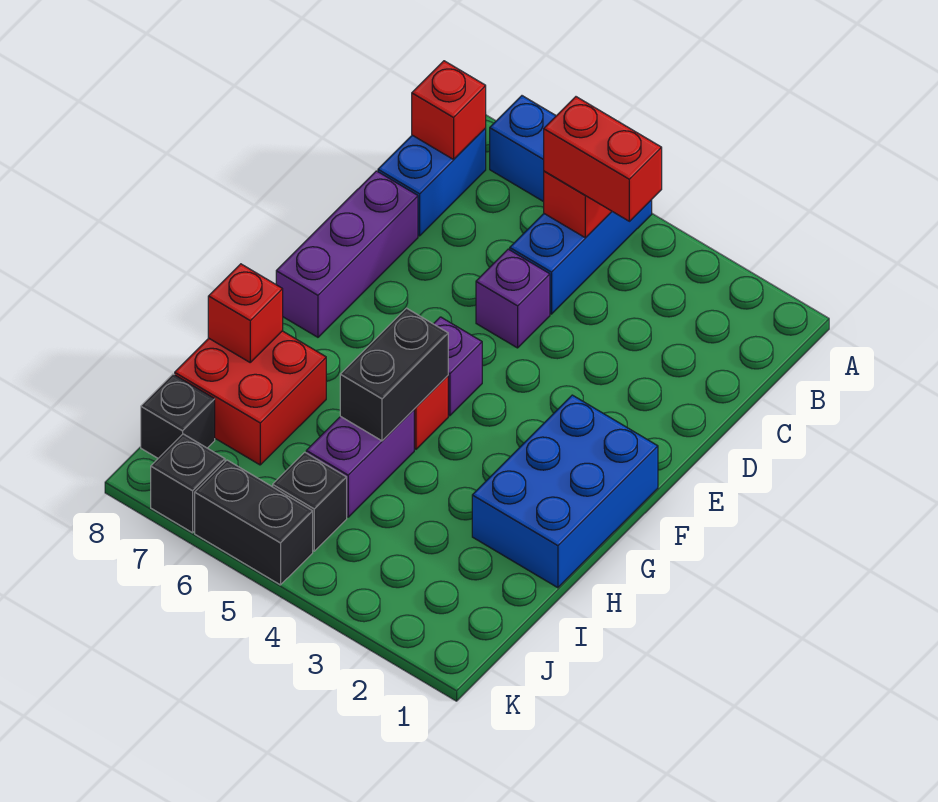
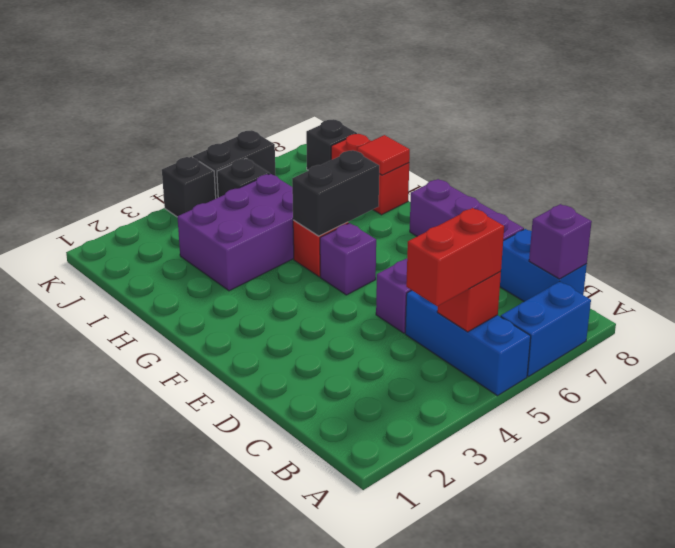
red 1x1 brick [412,61,486,160] -> purple 1x1 brick [529,204,592,279]
blue 2x3 brick [472,395,658,588] -> none
black 1x2 brick [340,308,448,441] -> black 1x2 brick turned to [292,150,379,236]
purple 1x2 brick [306,410,414,517] -> purple 2x3 brick [177,174,294,291]
red 2x2 brick [175,331,326,465] -> red 1x2 brick [331,134,409,215]
red 1x1 brick [208,264,283,362] -> red 1x1 tile [357,135,410,175]
black 1x1 brick [151,434,225,533] -> black 1x1 brick moved to [162,157,216,217]

